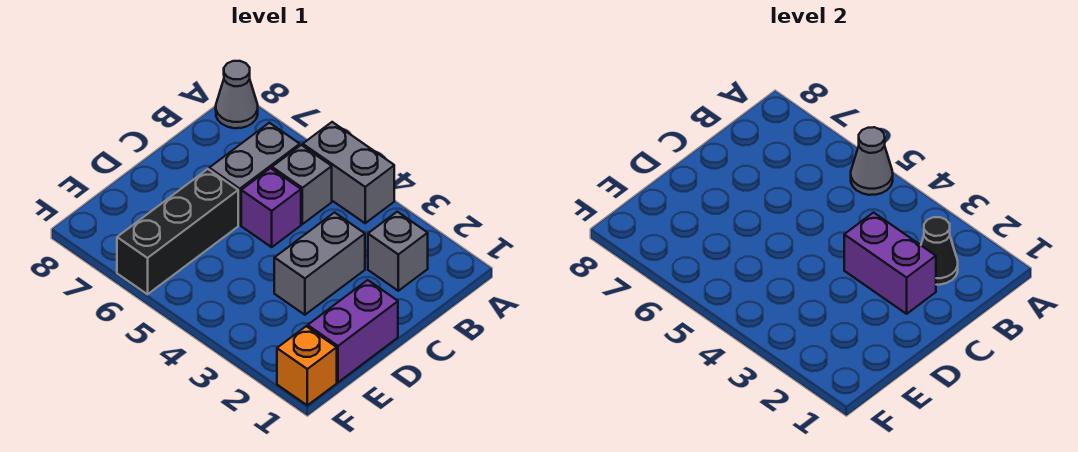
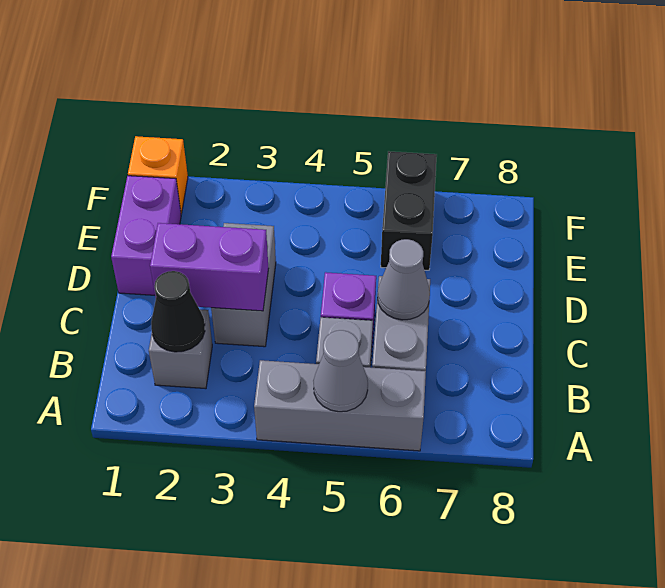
grey 1x2 brick [303,122,394,223] -> grey 1x3 brick [254,360,426,451]
grey 1x1 cone [216,61,258,128] -> grey 1x1 cone moved to [377,239,430,320]
black 1x3 brick [117,169,238,294] -> black 1x2 brick [381,151,437,270]

